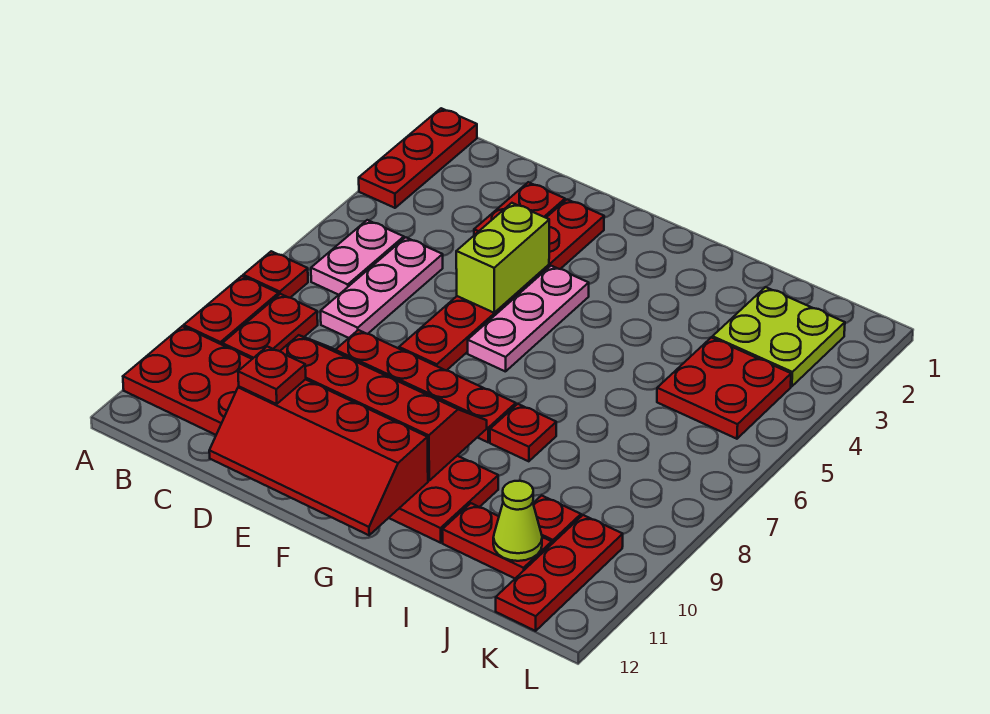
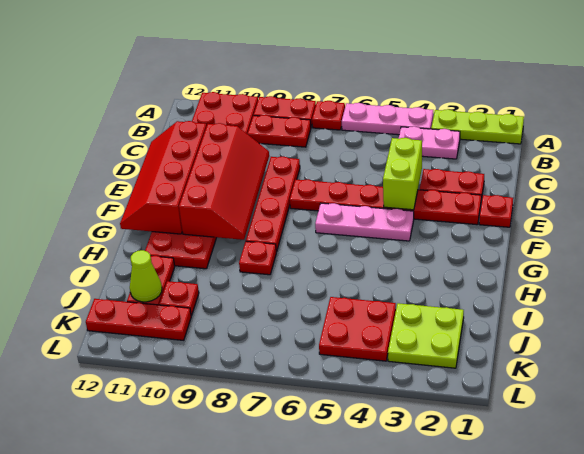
red 1x3 plate [359,108,477,208] -> lime 1x3 plate [431,109,524,144]
pink 1x2 plate [311,220,404,295] -> pink 1x2 plate moved to [398,126,460,159]
pink 1x3 plate [321,237,443,338] -> pink 1x3 plate moved to [342,103,433,135]
red 1x1 plate [238,346,306,404] -> red 1x1 plate moved to [479,195,513,227]
lime 1x2 brick [456,203,549,313] -> lime 1x2 brick turned to [383,138,422,210]

